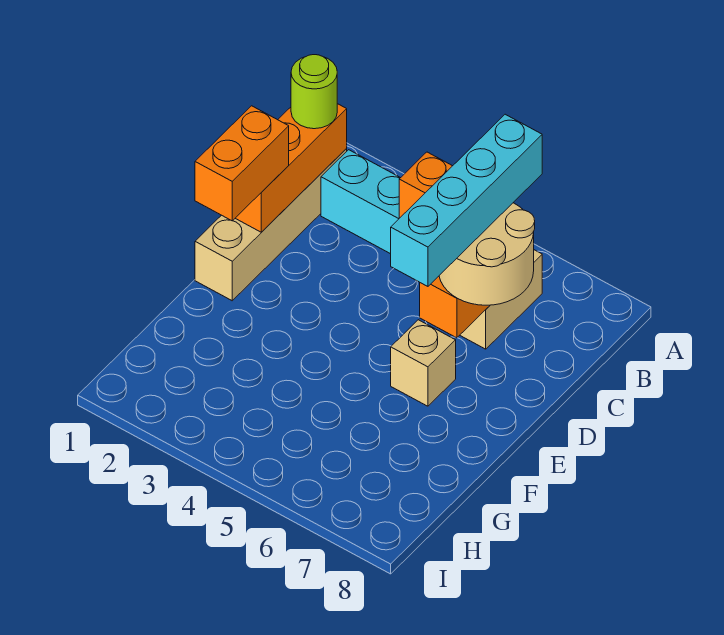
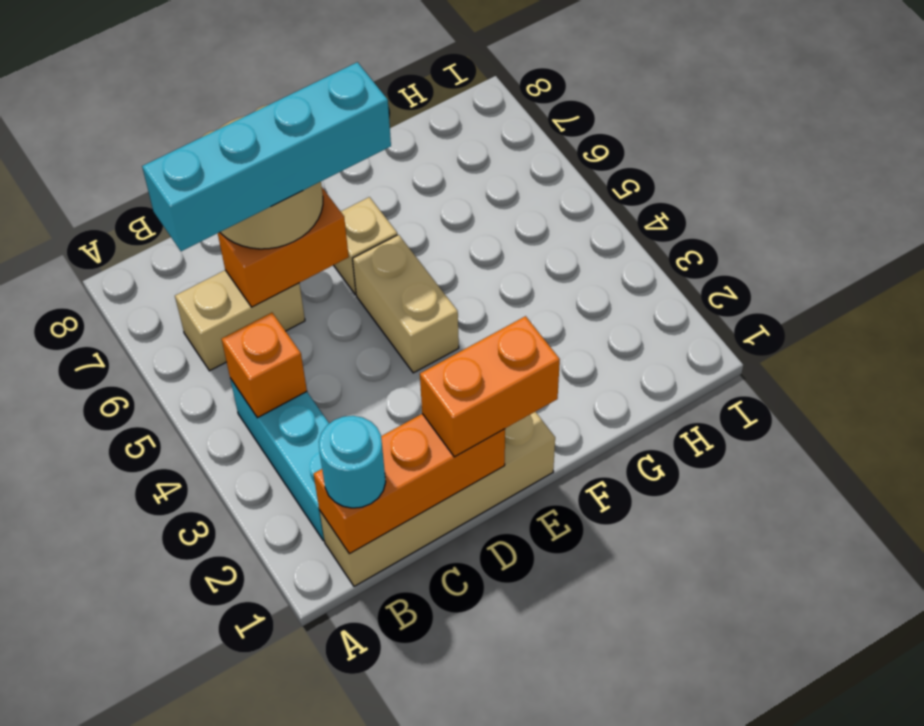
lime 1x1 round brick [291,55,337,129] -> cyan 1x1 round brick [319,416,386,508]
none -> tan 1x2 brick [353,235,459,373]

